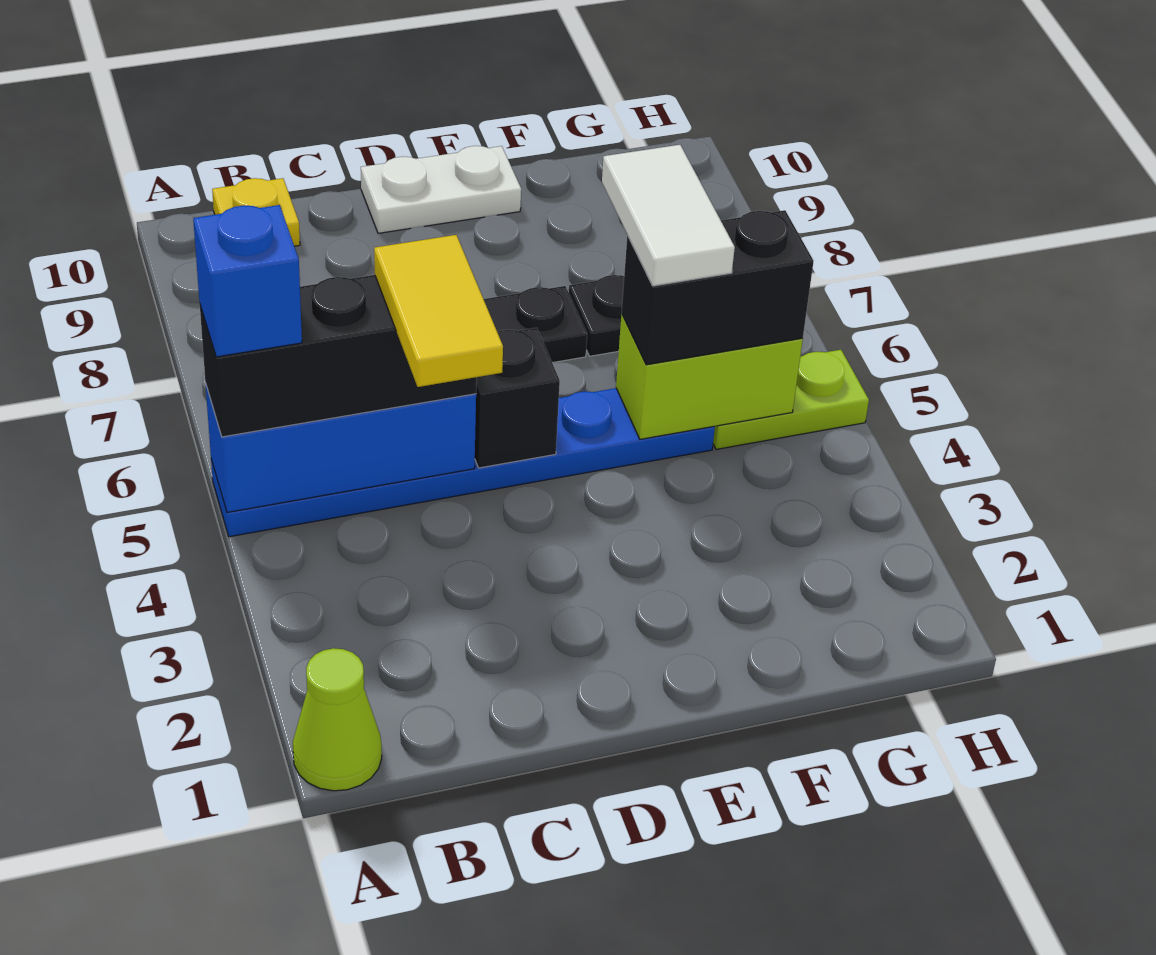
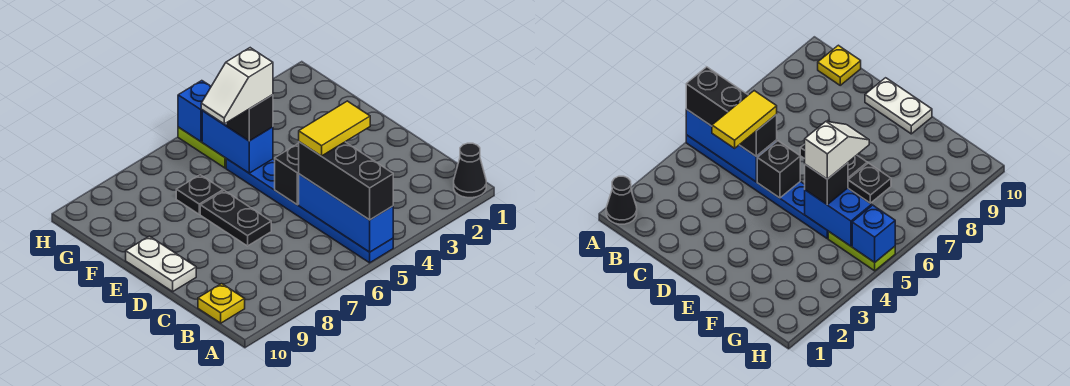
lime 1x1 cone [293,648,382,791] -> black 1x1 cone [454,143,486,198]
blue 1x1 brick [193,205,302,357] -> blue 1x1 brick moved to [178,81,211,142]
lime 1x2 brick [616,314,803,439] -> blue 1x2 brick [202,110,273,173]
black 1x2 brick [622,210,814,365] -> black 1x1 brick [226,95,273,141]
white 1x2 tile [602,145,735,286] -> white 1x2 slope [201,48,273,124]

